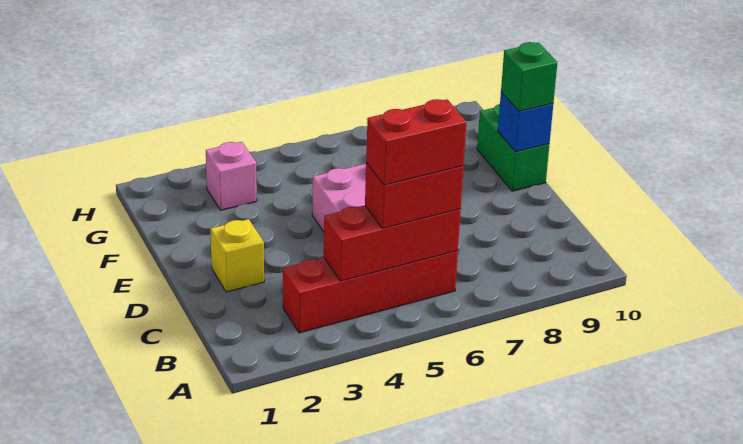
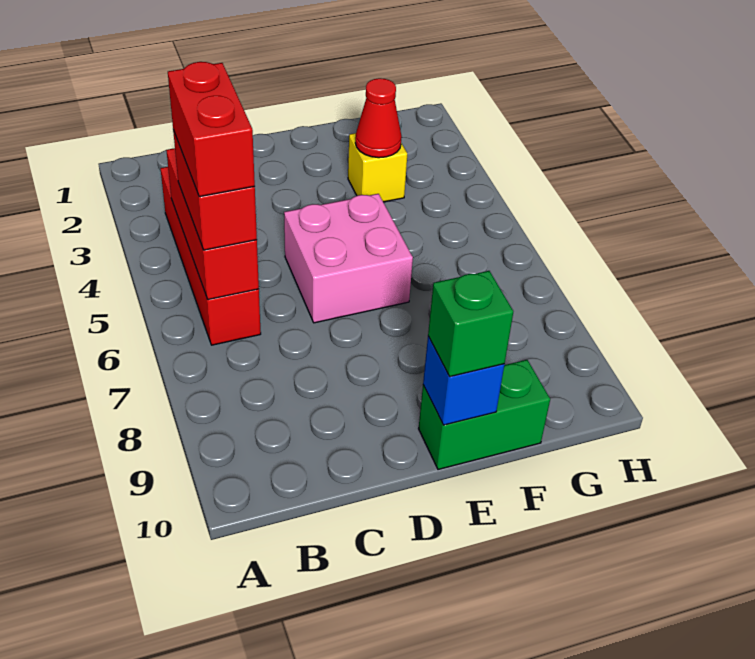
yellow 1x1 brick [211,219,264,292] -> yellow 1x1 brick moved to [348,133,407,202]
none -> red 1x1 cone [355,78,402,158]
pink 1x1 brick [206,142,257,210] -> none

